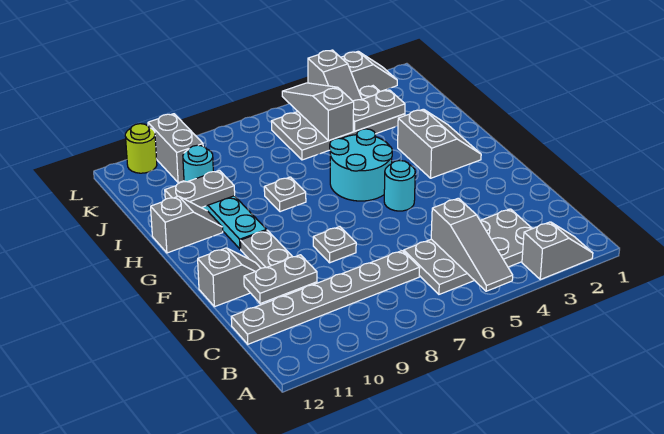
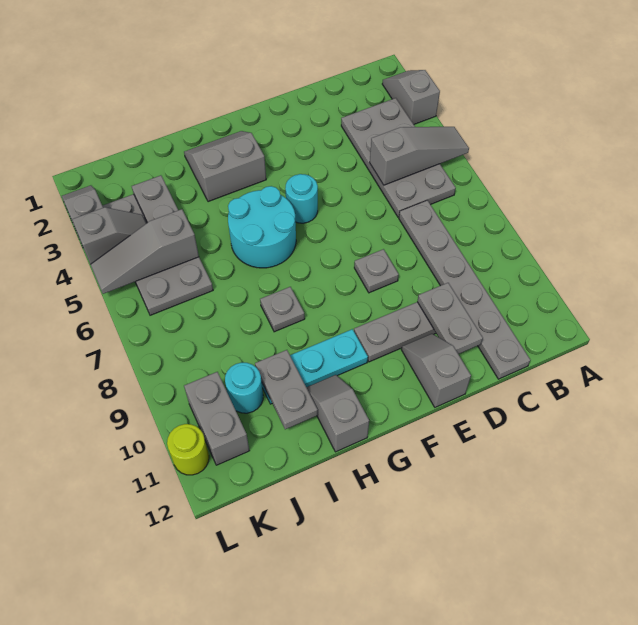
grey 1x2 brick [148,114,203,183] -> grey 1x2 brick turned to [184,372,249,465]

